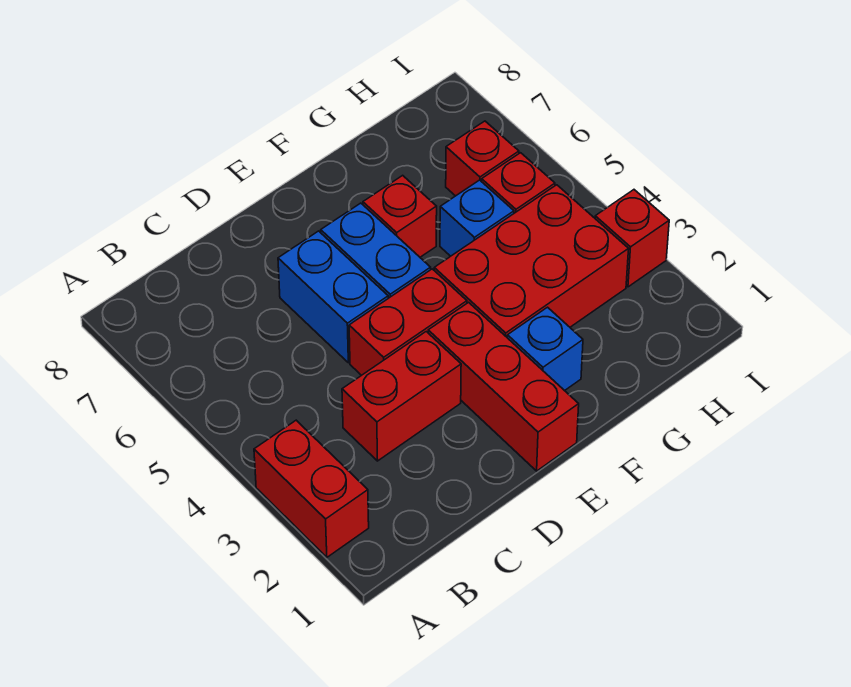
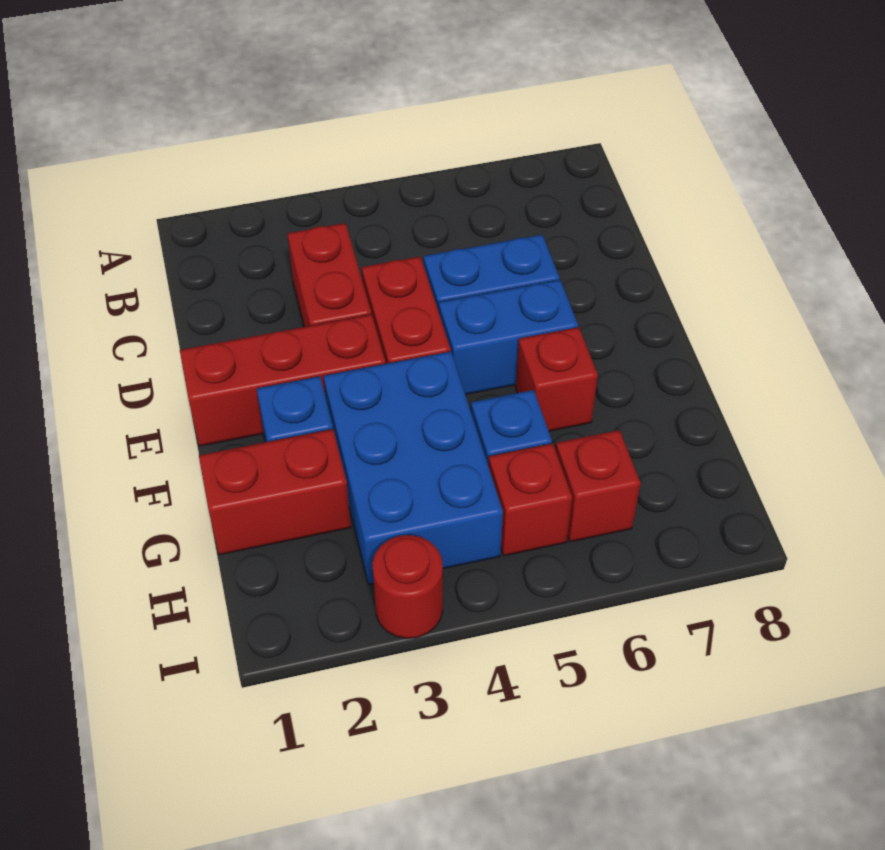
red 1x2 brick [254,420,369,557] -> red 1x2 brick moved to [199,429,351,555]
red 2x3 brick [434,185,629,337] -> blue 2x3 brick [323,352,503,584]
red 1x1 brick [595,190,669,287] -> red 1x1 round brick [372,535,443,639]

